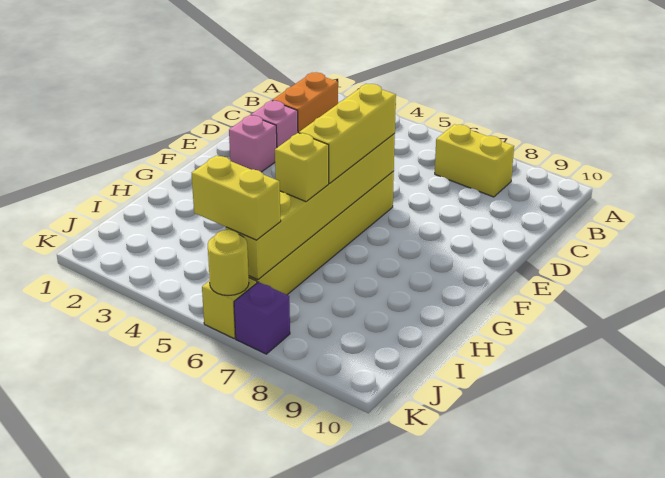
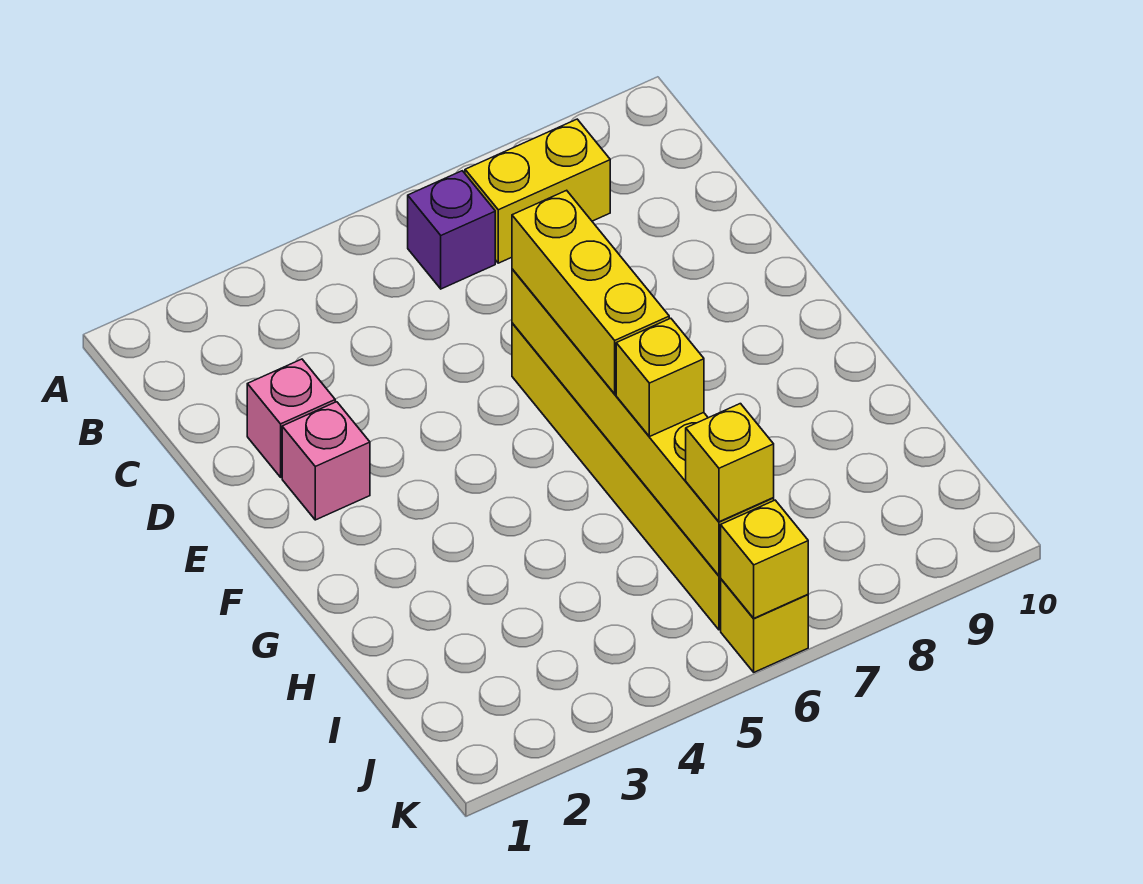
orange 1x2 brick [272,72,338,133] -> none
yellow 1x2 brick [192,155,281,240] -> yellow 1x1 brick [686,404,774,522]
yellow 1x1 round brick [208,230,249,296] -> yellow 1x1 brick [721,500,808,618]
purple 1x1 brick [234,282,290,354] -> purple 1x1 brick moved to [408,171,495,289]

